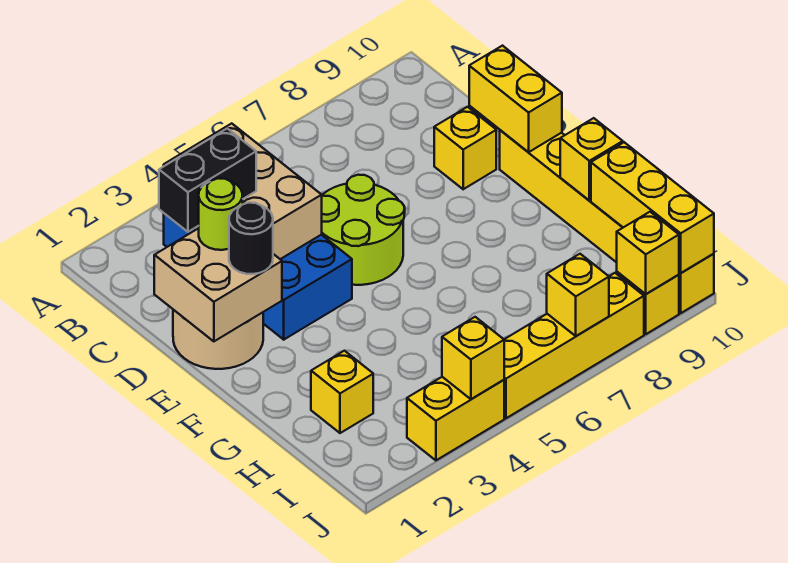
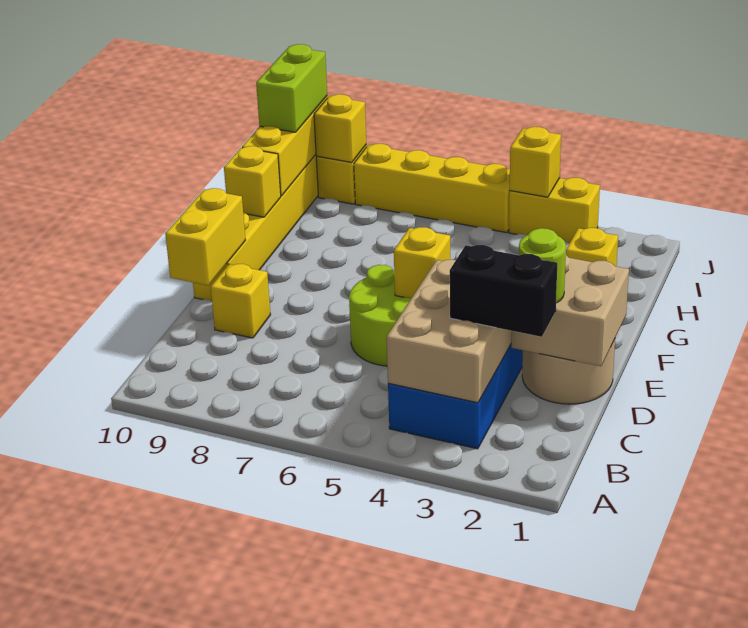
black 1x1 round brick [229,203,273,274] -> none
none -> lime 1x2 brick [256,44,327,132]
yellow 1x1 brick [547,254,609,336] -> yellow 1x1 brick moved to [394,227,450,298]

